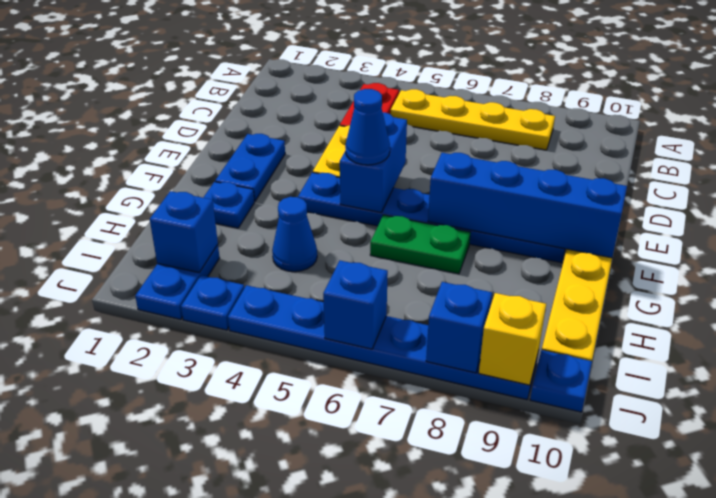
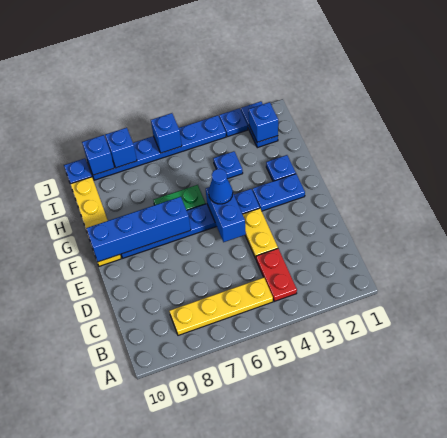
blue 1x2 plate [215,134,285,201] -> blue 1x2 plate turned to [253,174,305,211]
blue 1x1 cone [272,197,317,272] -> blue 1x1 plate [213,151,243,179]
yellow 1x1 brick [479,293,546,385] -> blue 1x1 brick [82,135,114,175]

